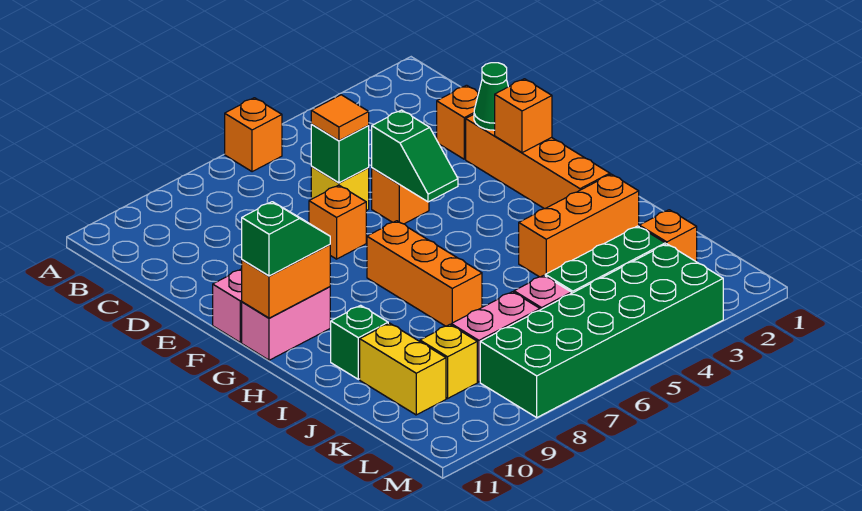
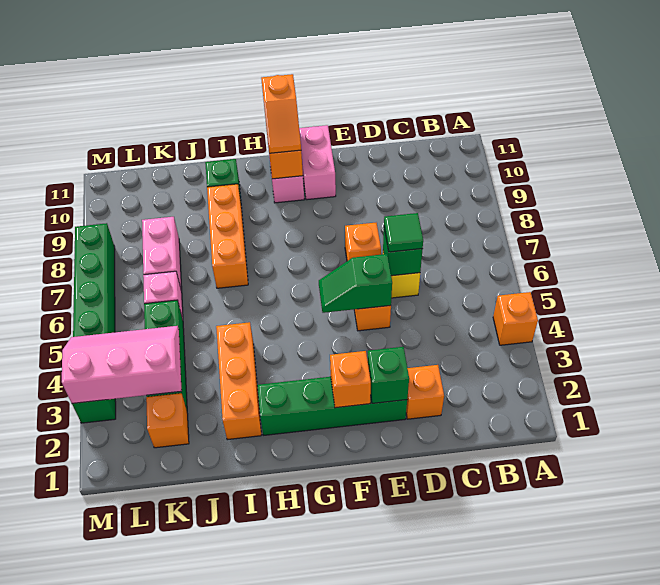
orange 1x1 brick [225,98,282,172] -> orange 1x1 brick moved to [493,292,538,345]
orange 1x1 tile [311,95,369,141] -> green 1x1 tile [384,213,423,252]
orange 1x4 brick [466,114,610,209] -> green 1x4 brick [257,377,407,435]
green 1x1 cone [474,63,508,130] -> green 1x1 brick [368,347,409,403]
orange 1x3 brick [367,221,482,326] -> orange 1x3 brick turned to [207,184,248,288]
green 1x2 slope [242,202,330,276] -> orange 1x2 slope [261,74,301,153]
yellow 1x2 brick [360,323,446,415] -> none
none -> pink 2x3 slope [62,326,182,403]
yellow 1x1 brick [420,325,477,398] -> none
green 2x6 brick [480,244,723,417] -> green 1x6 brick [72,223,116,423]

